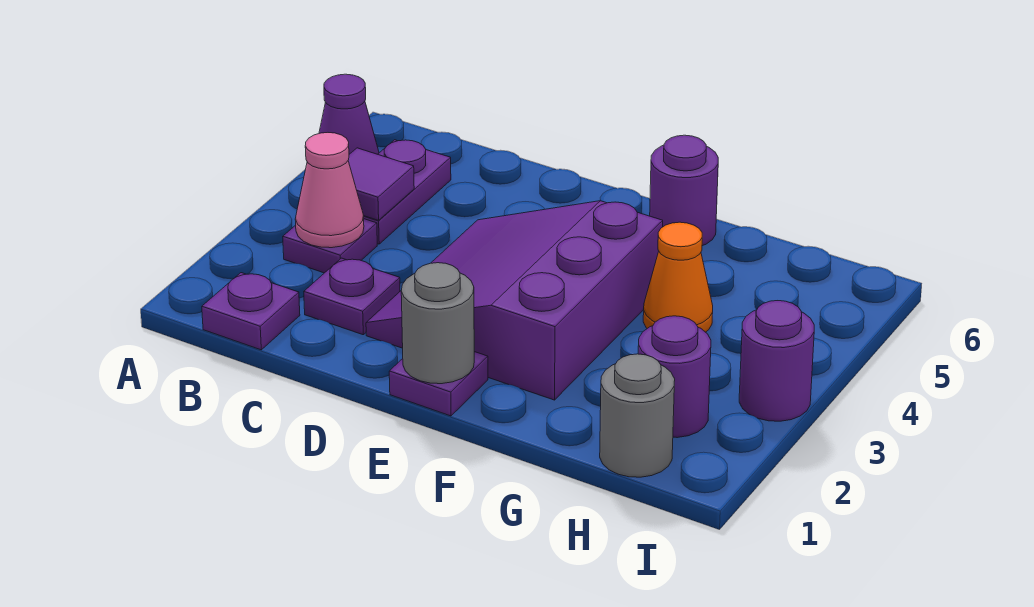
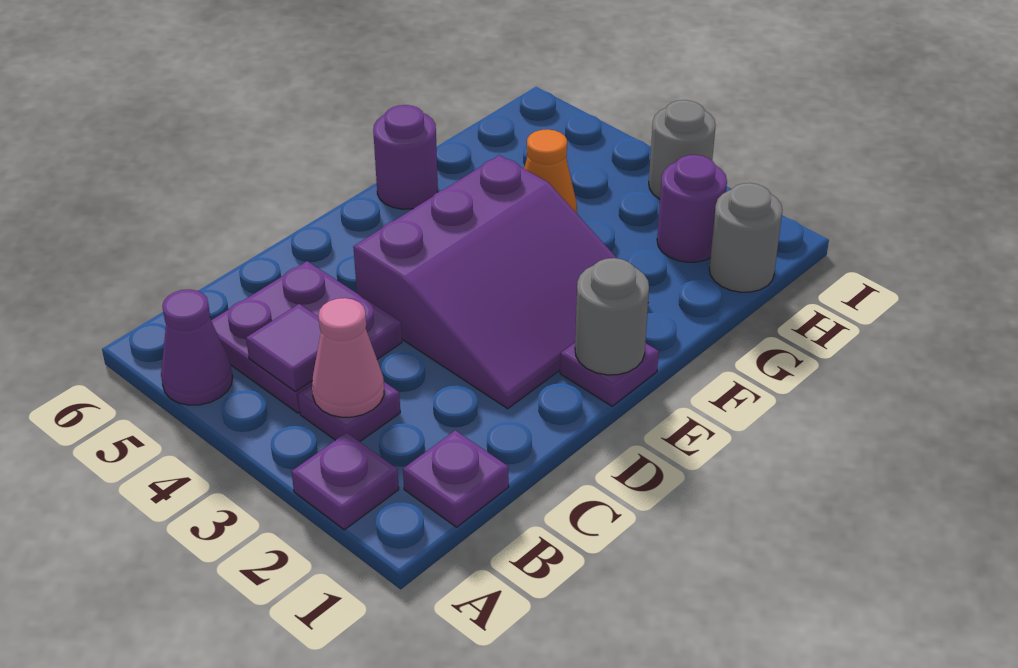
purple 1x2 plate [364,140,451,244] -> purple 2x2 plate [211,261,402,413]
purple 1x1 plate [304,258,400,335] -> purple 1x1 plate moved to [292,433,399,530]
purple 3x3 slope [366,201,663,400] -> purple 3x3 slope turned to [353,155,616,408]
purple 1x1 round brick [739,301,814,421] -> grey 1x1 round brick [649,100,716,199]

